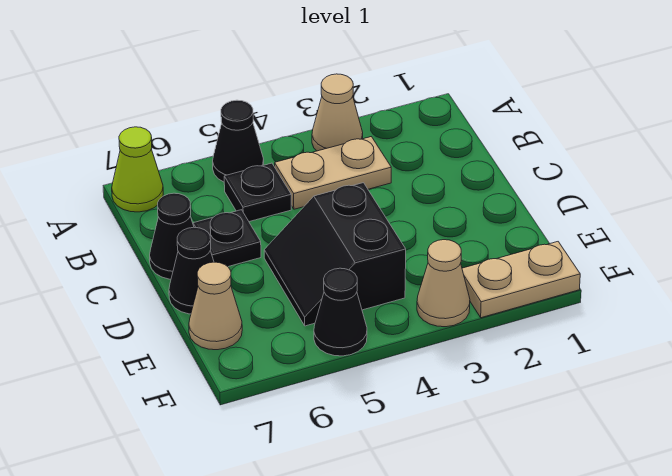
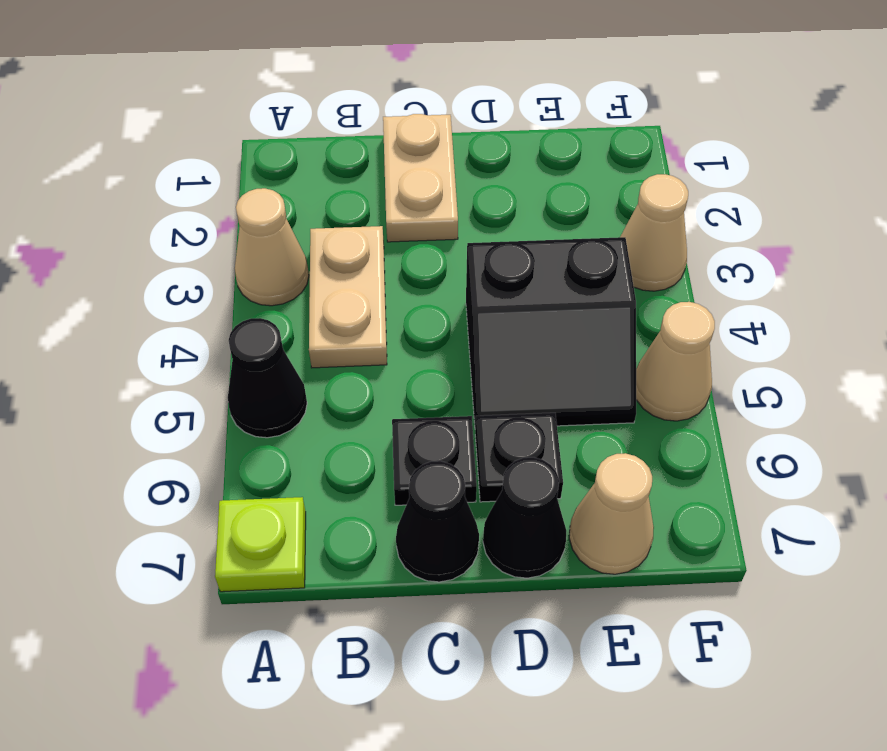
lime 1x1 cone [112,127,163,212] -> lime 1x1 plate [215,497,306,592]
black 1x1 plate [224,163,291,222] -> black 1x1 plate moved to [475,413,563,502]
tan 1x2 plate [462,242,580,318] -> tan 1x2 plate moved to [383,114,458,242]
black 1x1 cone [314,268,367,356] -> tan 1x1 cone [636,302,715,421]

